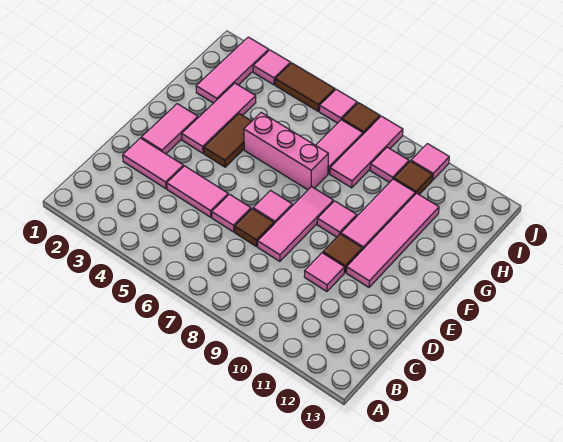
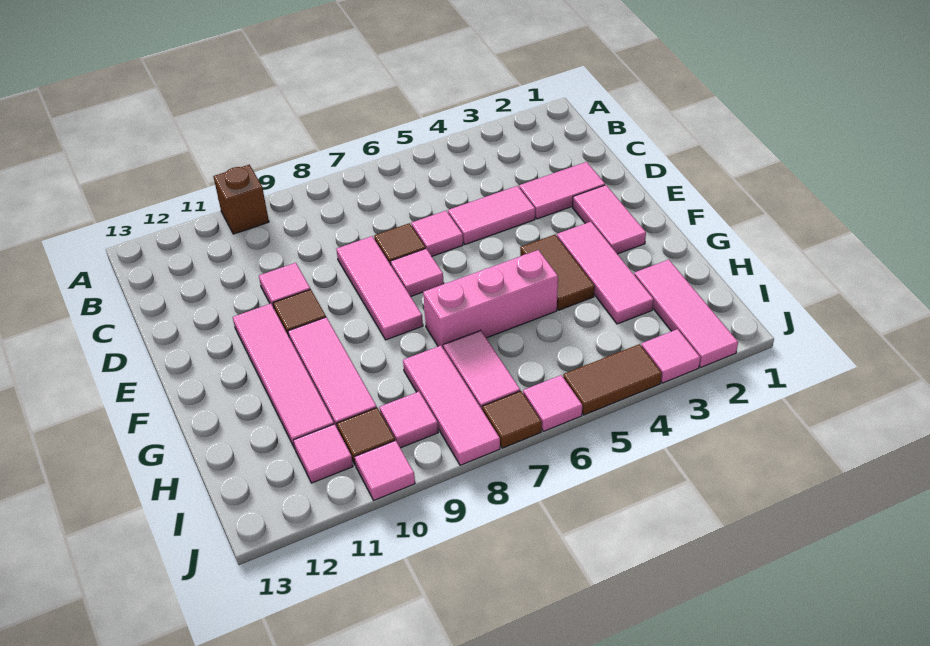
none -> brown 1x1 brick [213,165,269,234]
pink 1x1 tile [317,201,357,237] -> pink 1x1 tile moved to [293,424,353,483]

